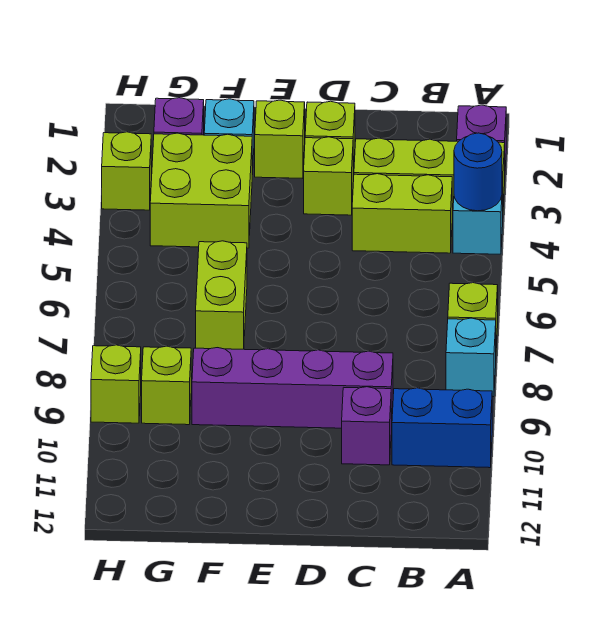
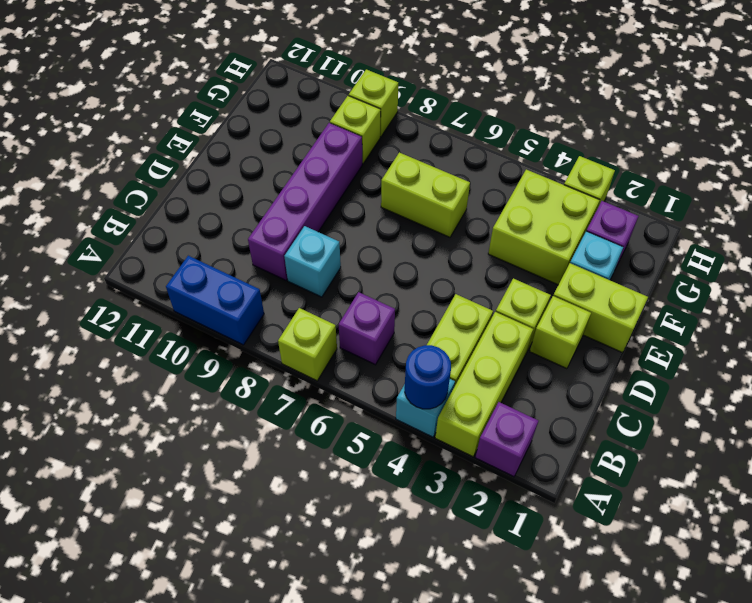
cyan 1x1 brick [446,318,496,397] -> cyan 1x1 brick moved to [284,226,341,297]
blue 1x2 brick [392,388,492,468] -> blue 1x2 brick turned to [166,256,264,345]
purple 1x1 brick [342,387,391,465] -> purple 1x1 brick moved to [339,292,395,365]
lime 1x1 brick [255,100,305,178] -> lime 1x2 brick [553,263,648,353]

